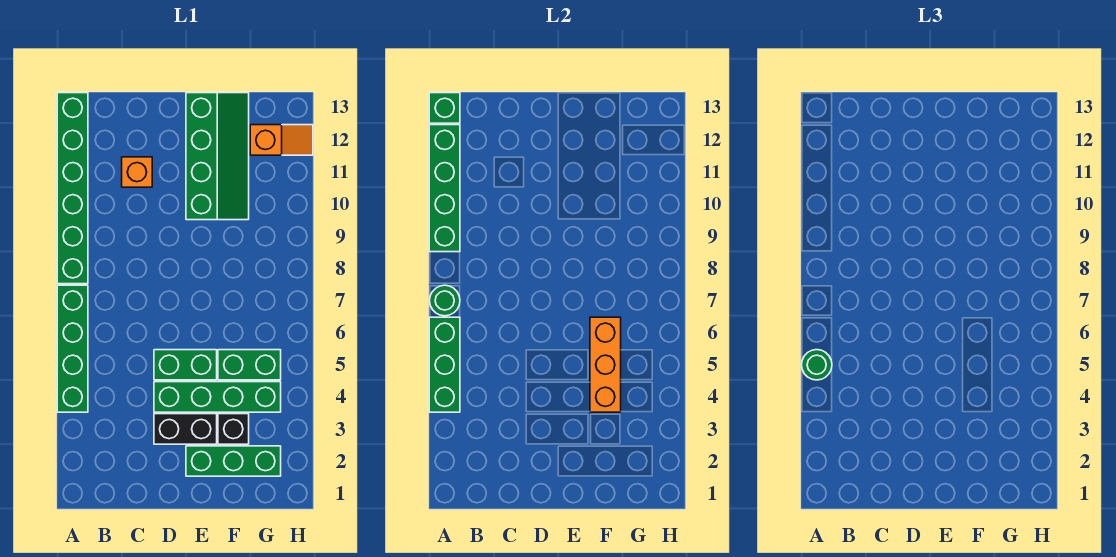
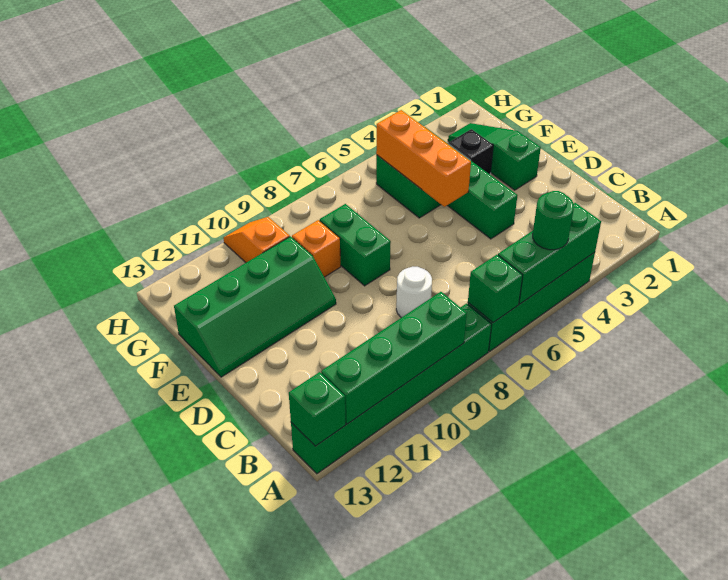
green 1x1 round brick [430,285,460,316] -> green 1x1 brick [468,255,523,323]
none -> white 1x1 round brick [396,267,432,318]
orange 1x1 brick [122,157,152,187] -> orange 1x1 brick moved to [292,220,341,277]
black 1x2 brick [154,414,217,444] -> none
green 1x2 brick [154,350,217,380] -> green 1x2 brick moved to [320,204,391,286]
green 1x3 brick [186,446,281,476] -> green 1x3 slope [448,123,541,190]
green 2x4 slope [186,93,249,220] -> green 2x4 slope turned to [174,236,336,377]
orange 1x3 brick [590,317,621,412] -> orange 1x3 brick turned to [376,110,471,207]
orange 1x2 slope [250,125,313,155] -> orange 1x2 slope moved to [224,217,290,262]

